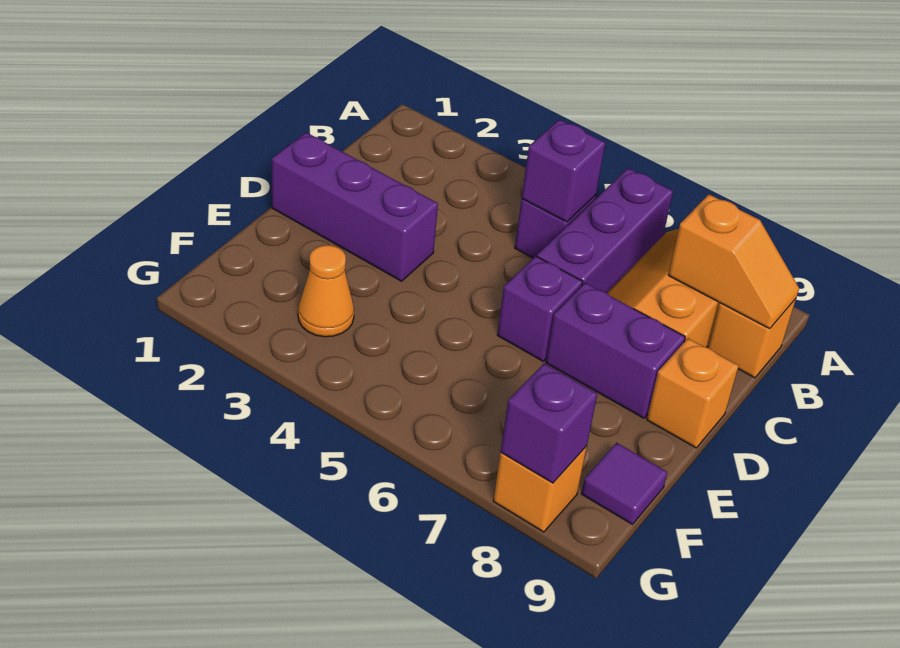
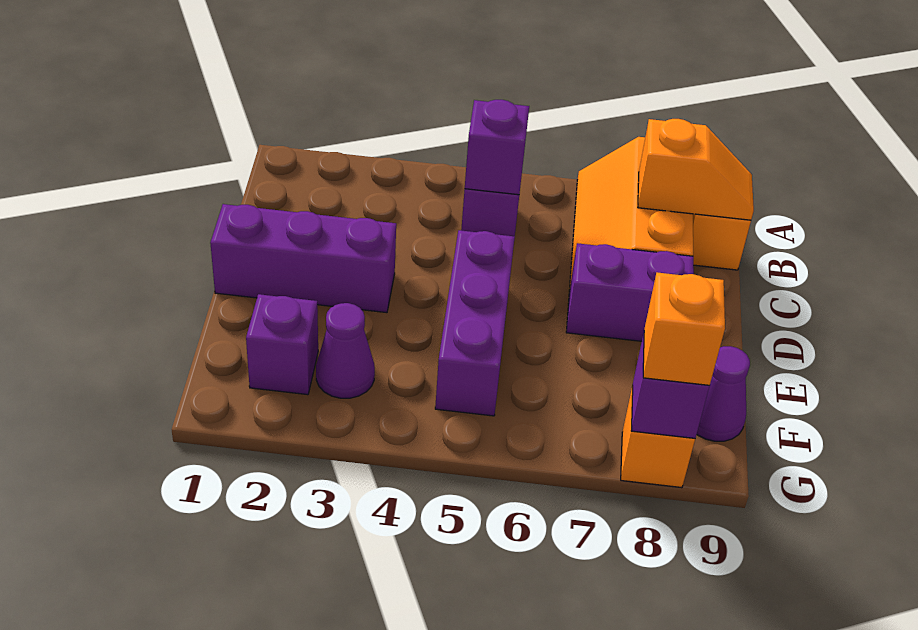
purple 1x3 brick [537,168,673,293] -> purple 1x3 brick moved to [435,230,515,416]
purple 1x1 brick [497,256,583,361] -> purple 1x1 brick moved to [246,294,318,395]
orange 1x1 brick [647,338,739,448] -> orange 1x1 brick moved to [643,272,725,385]
orange 1x1 cone [298,245,354,337] -> purple 1x1 cone [316,303,375,398]
purple 1x1 tile [581,443,667,524] -> purple 1x1 cone [697,346,750,441]

